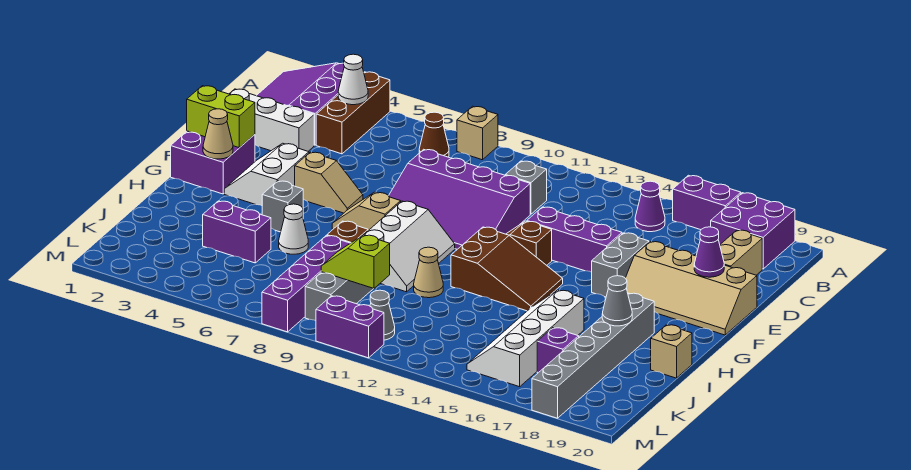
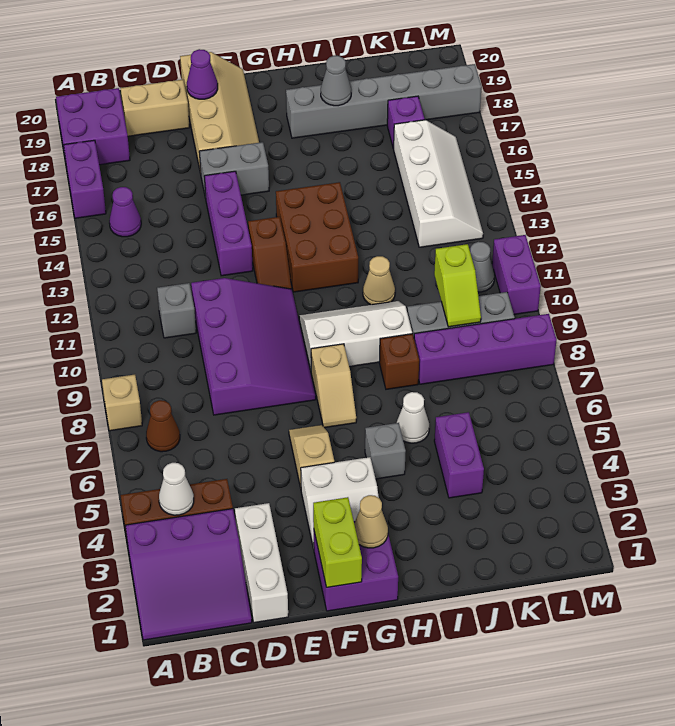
brown 2x3 slope [451,227,563,311] -> brown 2x3 brick [276,182,358,292]
white 2x4 slope [467,290,584,387] -> white 2x4 slope turned to [394,120,483,247]
tan 1x1 brick [651,325,692,378] -> none

